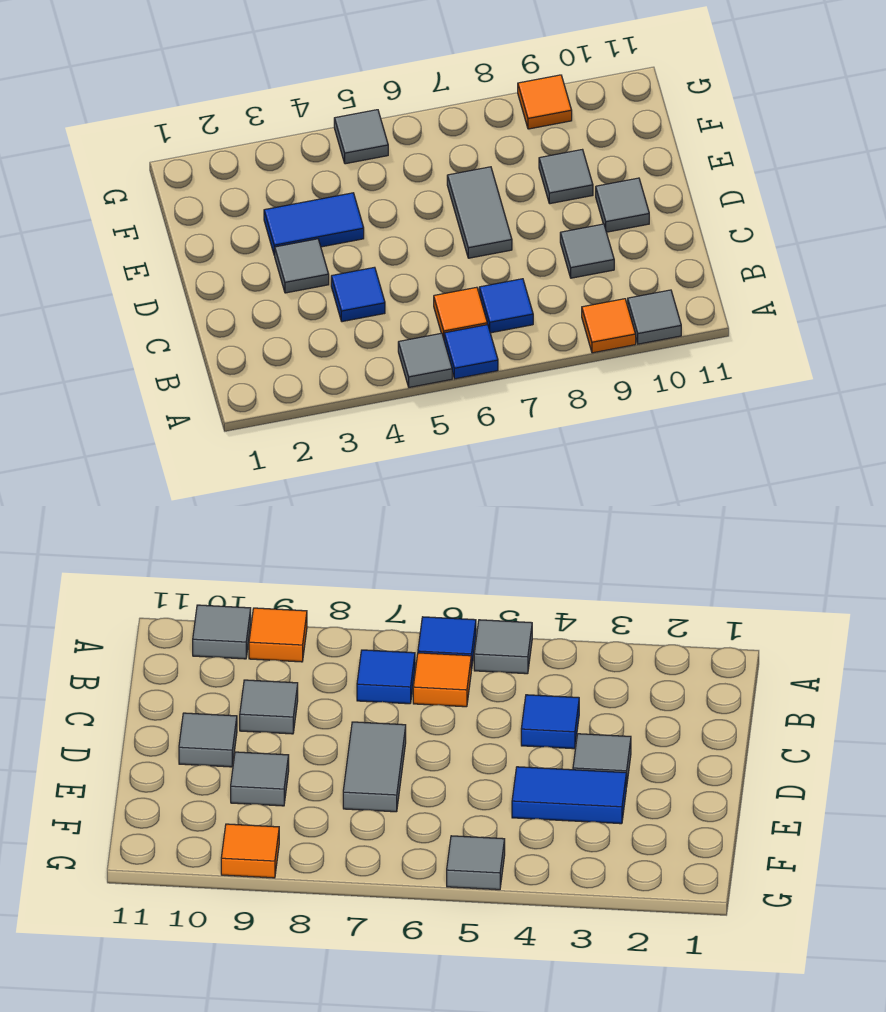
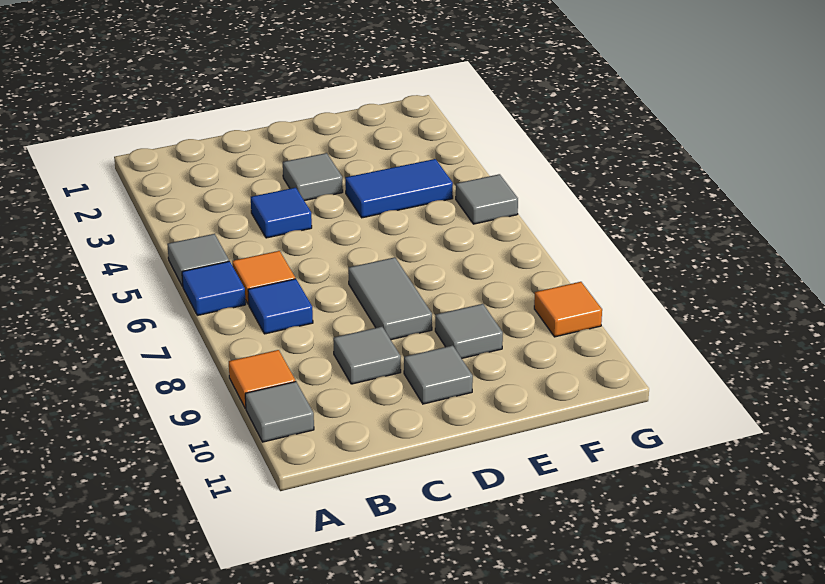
grey 1x2 tile [447,167,512,258] -> grey 1x2 tile turned to [348,257,432,340]
blue 1x2 tile [264,193,364,255] -> blue 1x2 tile turned to [345,159,453,218]

